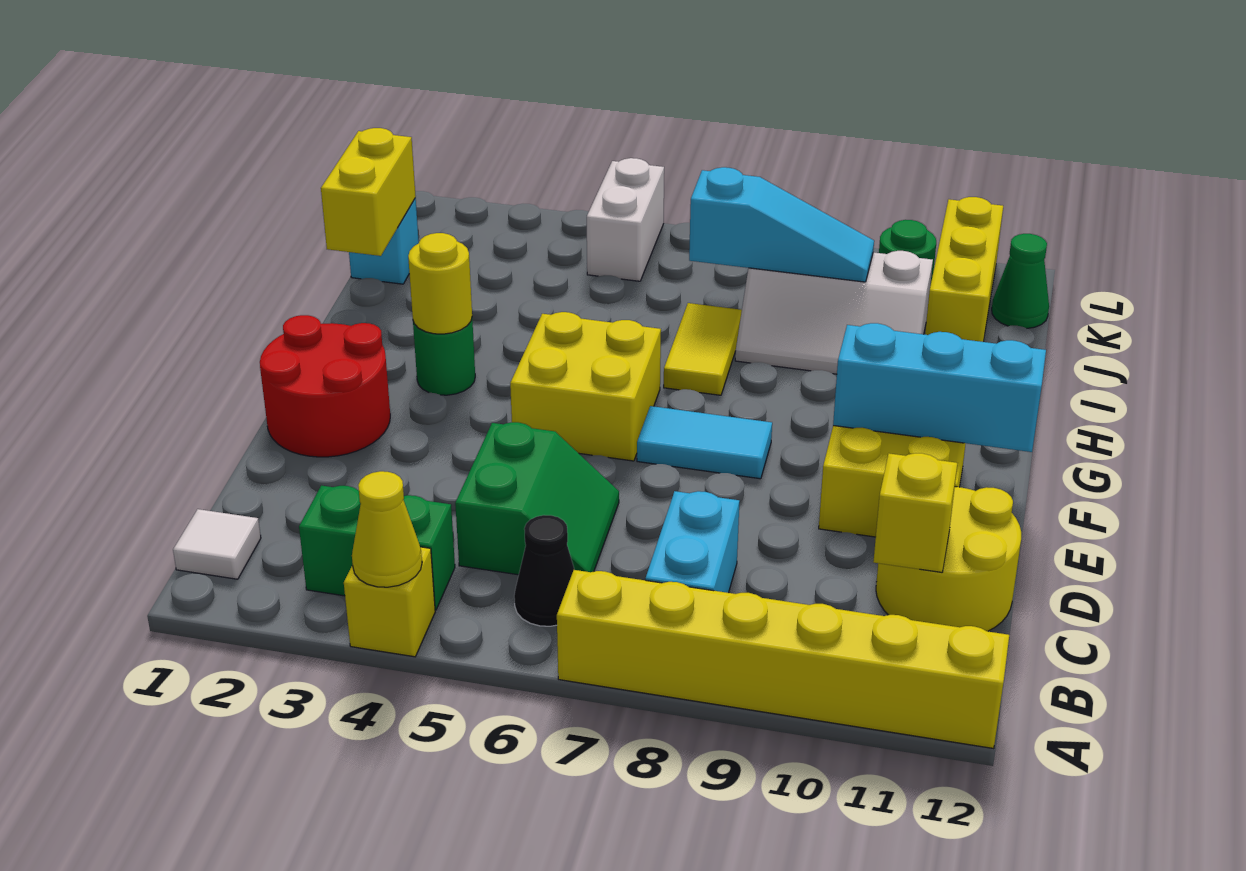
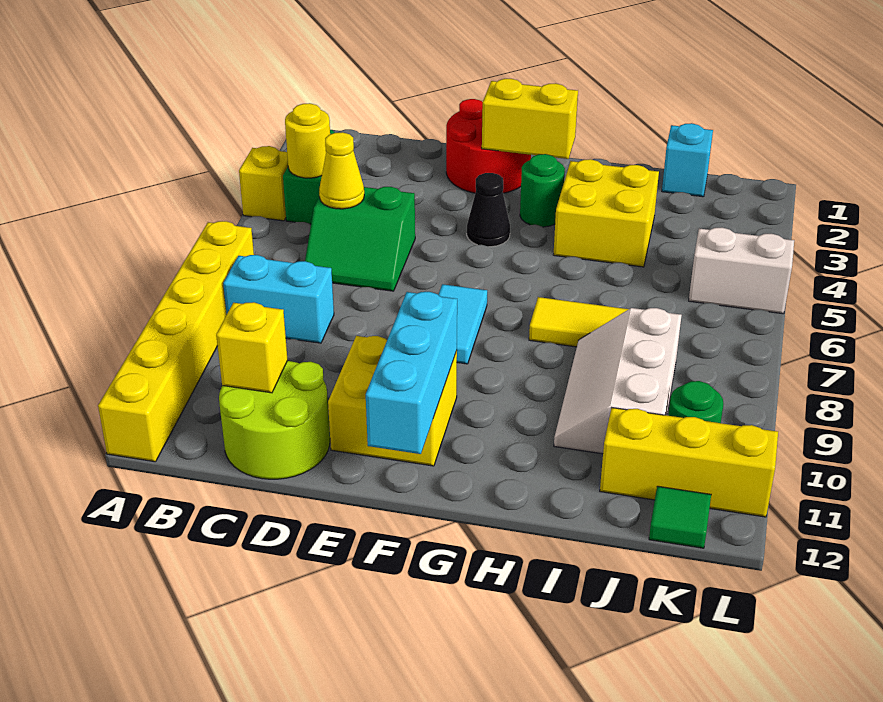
yellow 1x1 cone [352,471,422,587] -> yellow 1x1 cone moved to [319,132,364,209]
white 1x1 tile [173,509,261,579] -> none
black 1x1 cone [514,515,574,626] -> black 1x1 cone moved to [467,173,510,247]
yellow 2x2 round brick [876,487,1021,631] -> lime 2x2 round brick [219,361,330,479]
yellow 2x2 brick [510,312,661,461] -> yellow 2x2 brick moved to [553,159,659,267]
yellow 1x1 round brick [408,233,472,334] -> yellow 1x1 round brick moved to [285,103,330,178]
yellow 1x2 brick [321,128,416,256] -> yellow 1x2 brick moved to [482,79,578,159]
cyan 1x3 slope [689,167,874,282] -> none
green 1x1 cone [992,234,1049,328] -> green 1x1 tile [649,486,711,548]

